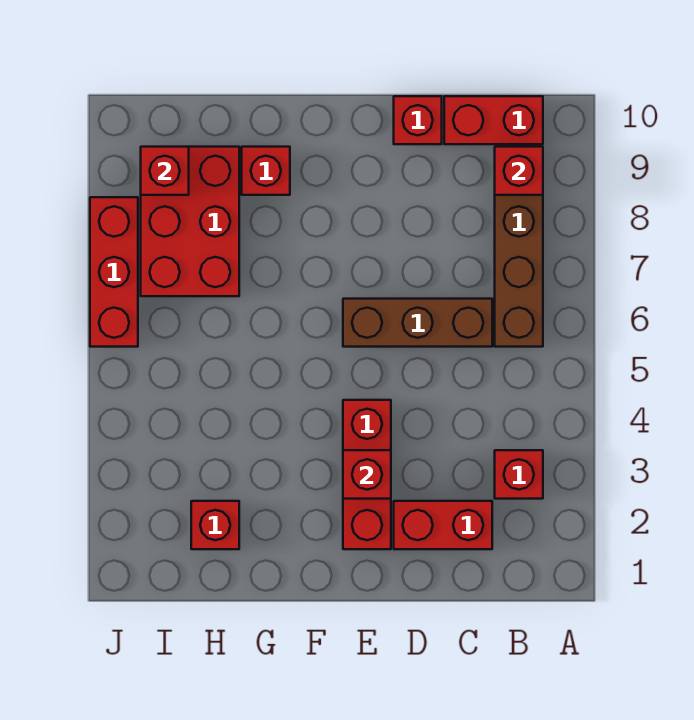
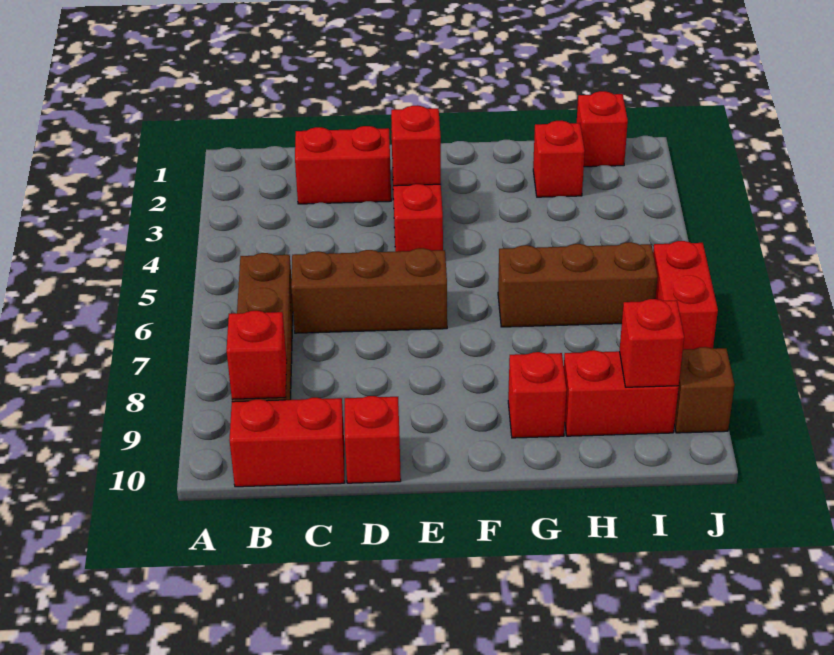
red 1x1 brick [495,450,543,499] -> red 1x1 brick moved to [577,91,628,167]
none -> brown 1x3 brick [498,242,658,327]
red 2x3 brick [141,147,239,296] -> red 1x2 brick [564,350,679,436]
red 1x3 brick [90,197,138,347] -> red 1x2 brick [653,241,718,349]
none -> brown 1x1 brick [674,347,735,433]

